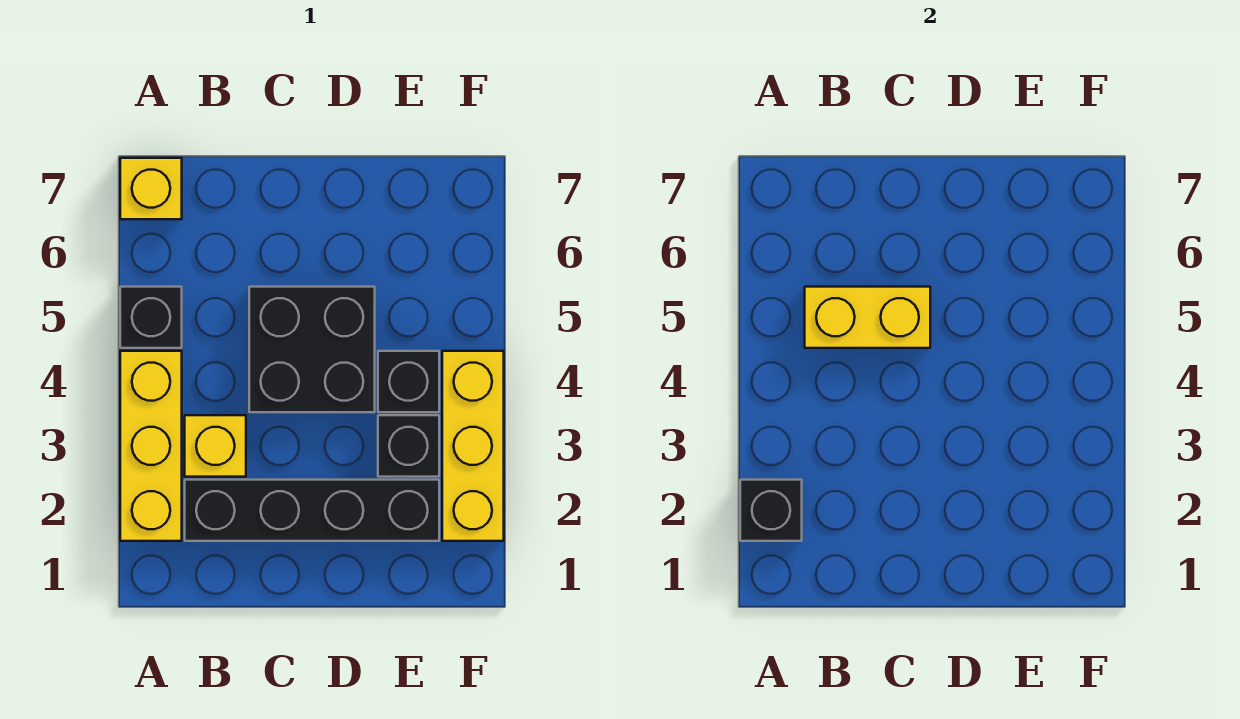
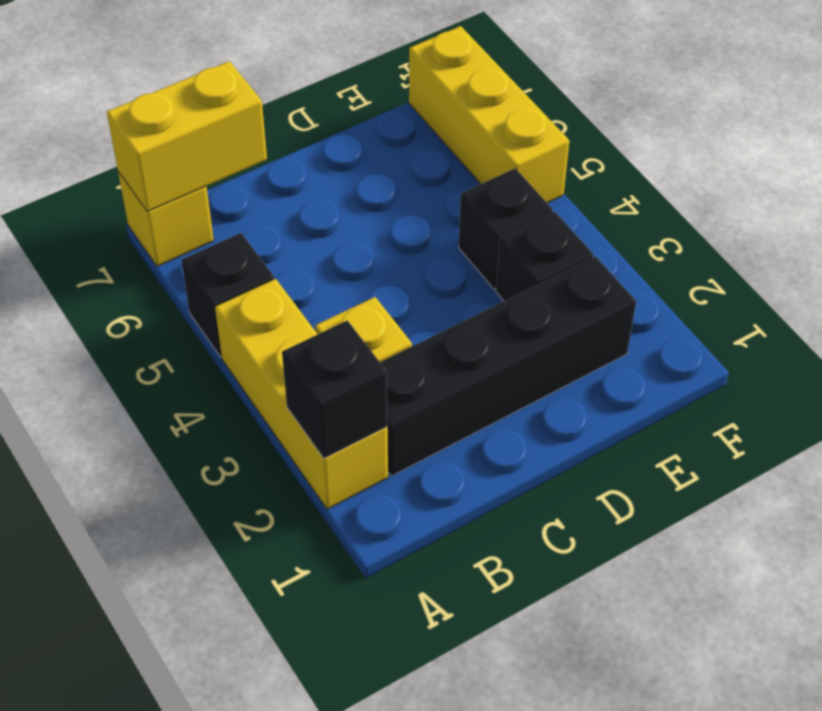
yellow 1x2 brick [805,287,930,348] -> yellow 1x2 brick moved to [107,61,267,211]
black 2x2 brick [249,287,375,412] -> none
yellow 1x3 brick [442,351,504,541] -> yellow 1x3 brick moved to [409,26,569,203]

